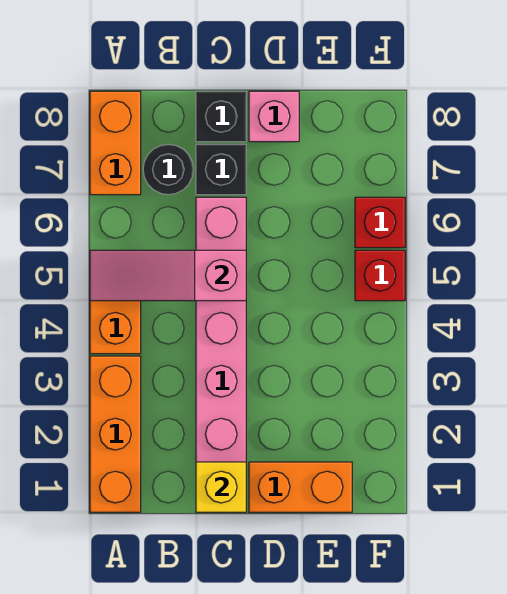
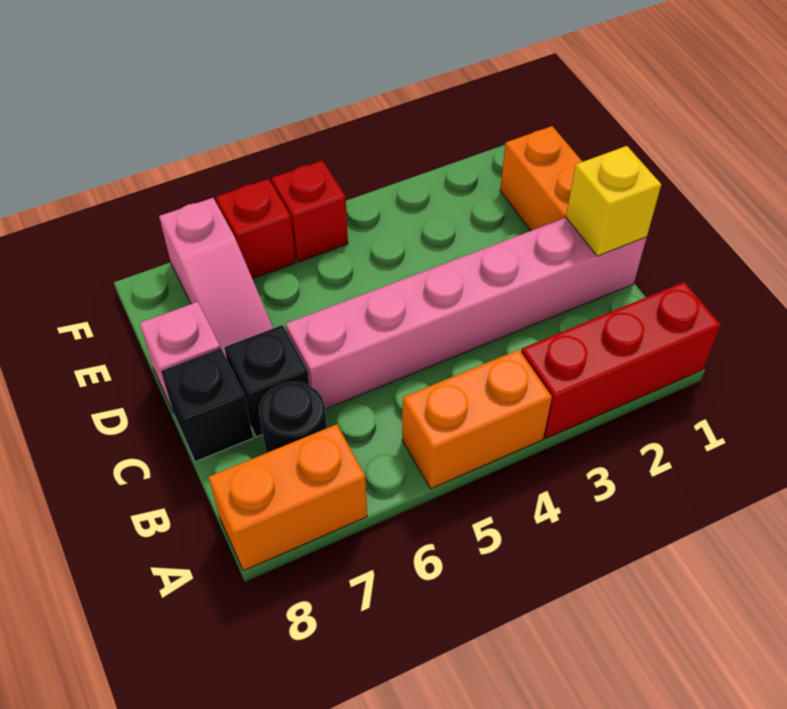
orange 1x3 brick [90,356,141,512] -> red 1x3 brick [521,282,721,438]
pink 1x3 slope [90,250,246,301] -> pink 1x3 slope moved to [159,198,273,357]

